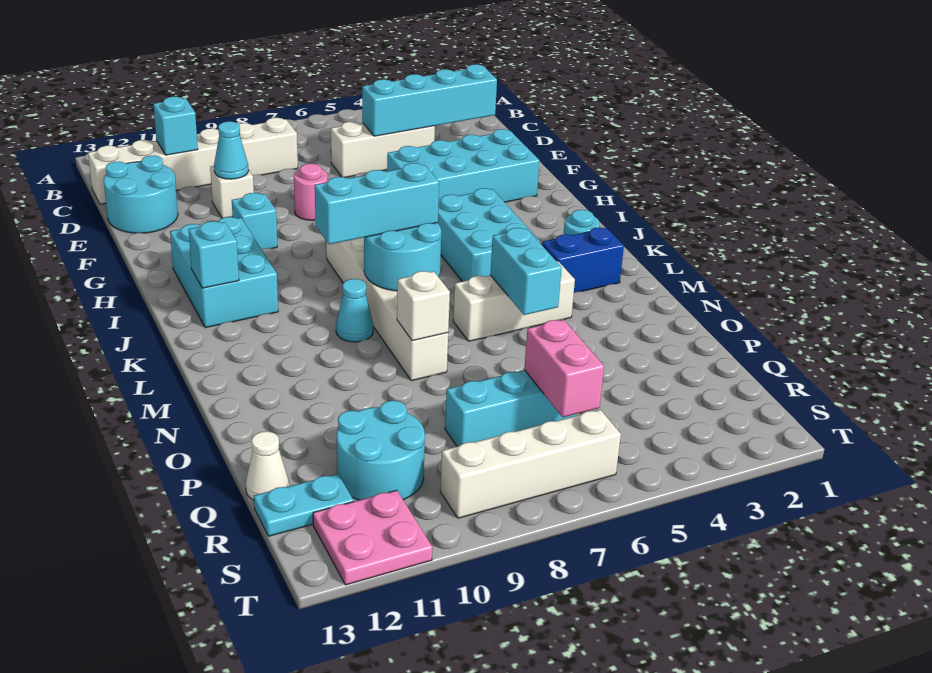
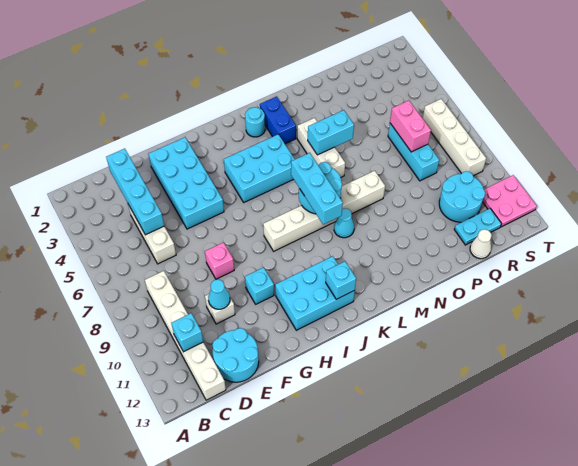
pink 1x1 round brick [294,164,328,220] -> pink 1x1 brick [205,242,234,279]
white 1x1 brick [397,271,450,341] -> none
pink 1x2 brick [524,320,604,417] -> pink 1x2 brick turned to [390,100,431,152]
cyan 1x2 plate [254,474,354,536] -> cyan 1x2 plate turned to [454,209,501,245]

